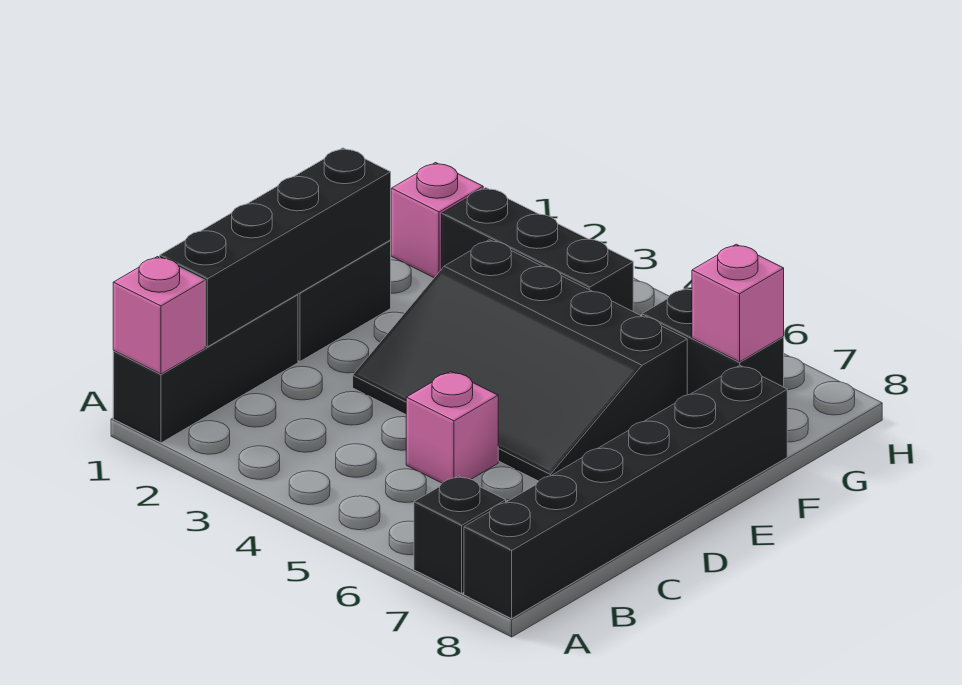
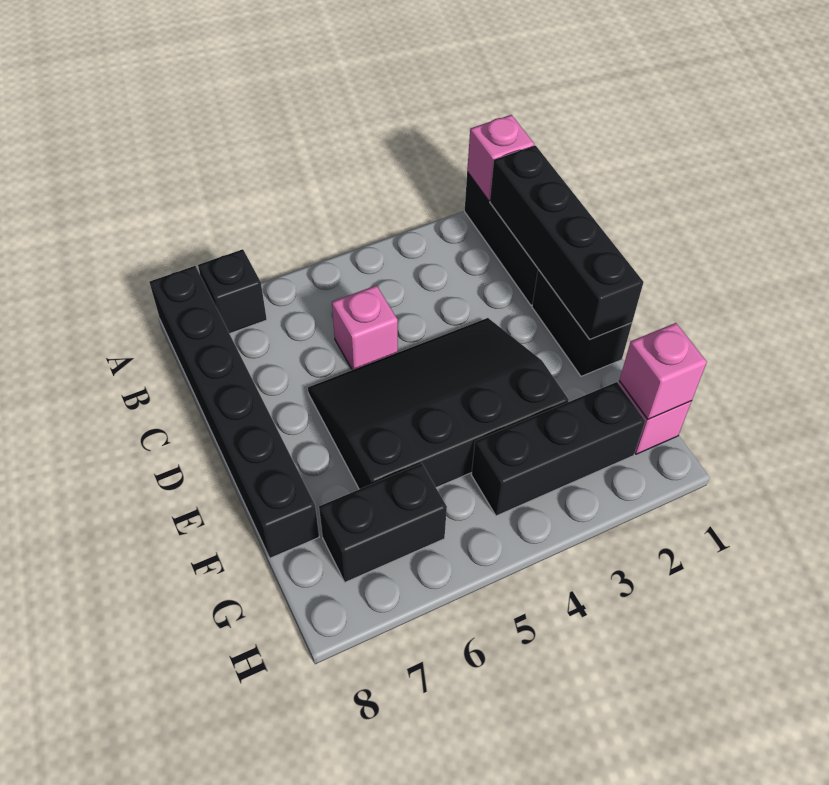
pink 1x1 brick [692,244,784,362] -> pink 1x1 brick moved to [619,323,707,419]

